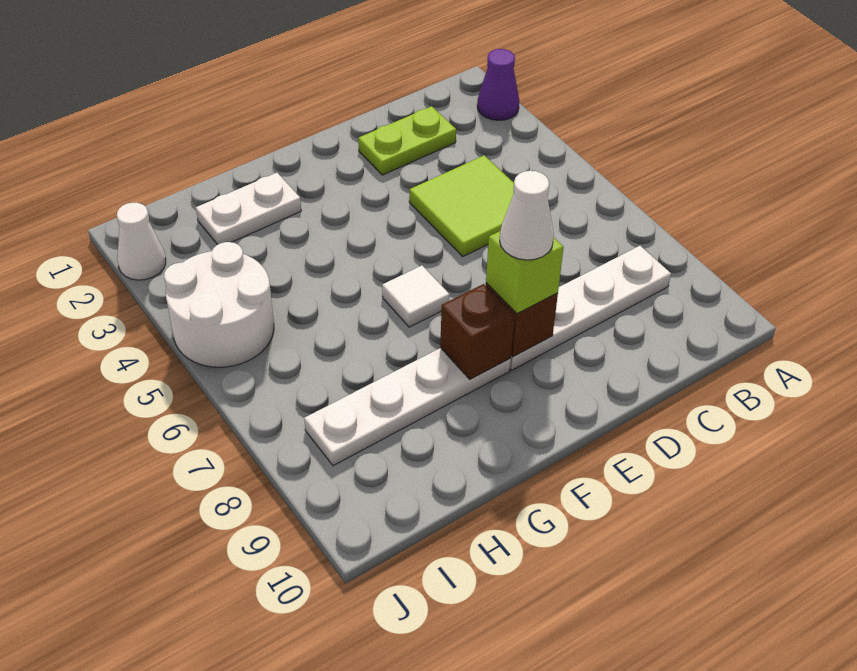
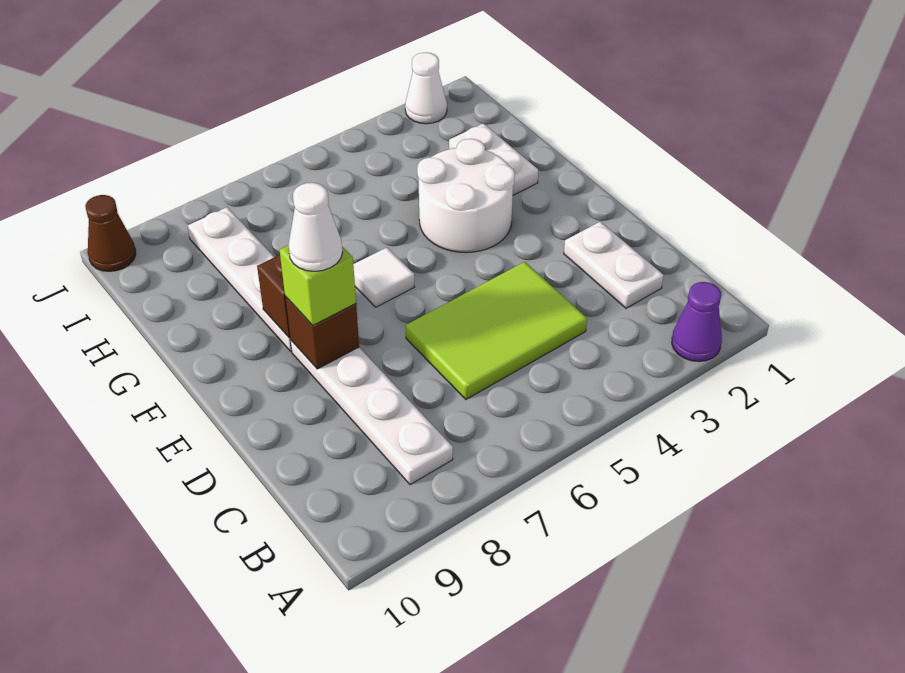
lime 1x2 plate [358,106,456,175] -> white 1x2 plate [564,222,664,308]
lime 2x2 tile [409,155,514,256] -> lime 2x3 tile [406,262,587,399]
white 2x2 round brick [164,242,274,367] -> white 2x2 round brick moved to [417,139,515,253]
none -> brown 1x1 cone [85,195,136,271]

